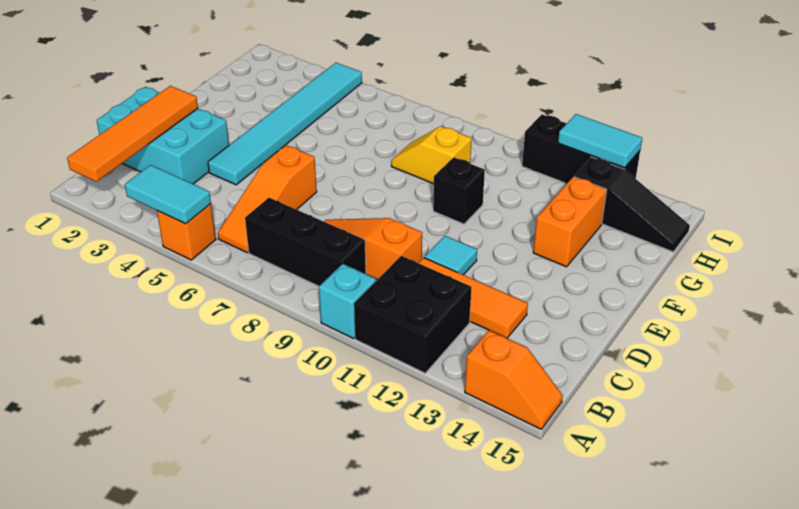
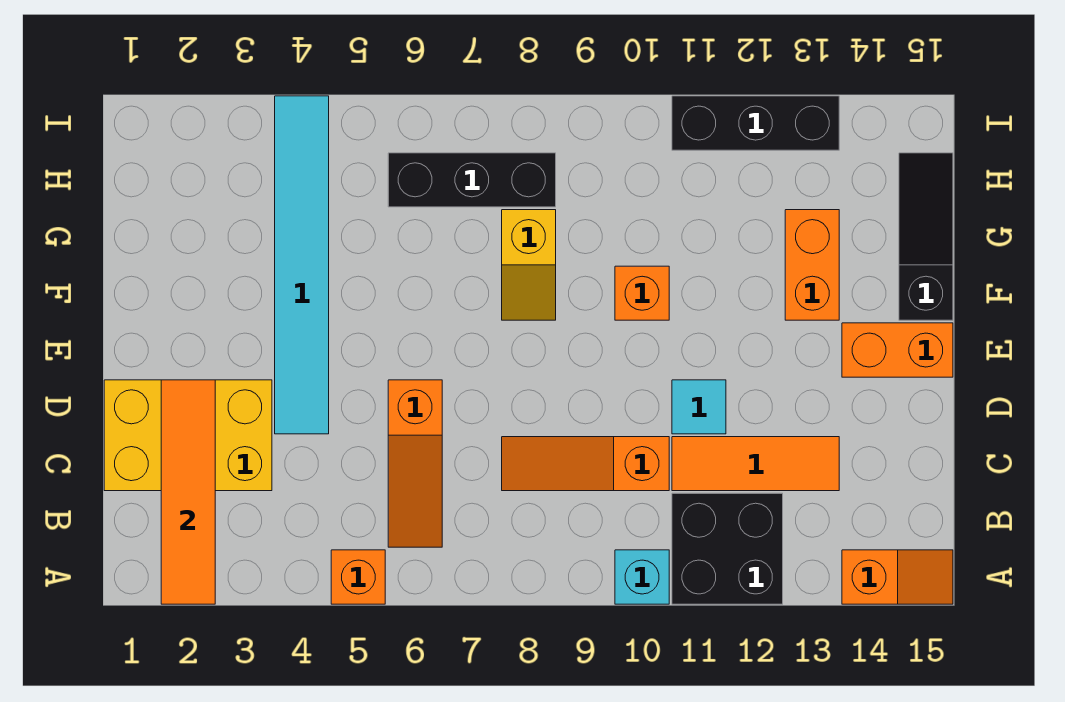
cyan 1x2 tile [125,165,211,224] -> none
black 1x3 brick [245,198,366,286] -> black 1x3 brick moved to [388,153,556,207]
cyan 2x3 brick [97,87,229,184] -> yellow 2x3 brick [104,380,272,491]
none -> orange 1x2 brick [842,323,953,377]
black 1x1 brick [433,157,485,224] -> orange 1x1 brick [615,266,669,320]
yellow 1x2 slope [391,126,472,184] -> yellow 1x2 slope turned to [502,210,556,320]
black 1x3 slope [574,157,690,252] -> black 1x3 slope turned to [899,153,953,320]
cyan 1x2 tile [558,114,642,168] -> none

